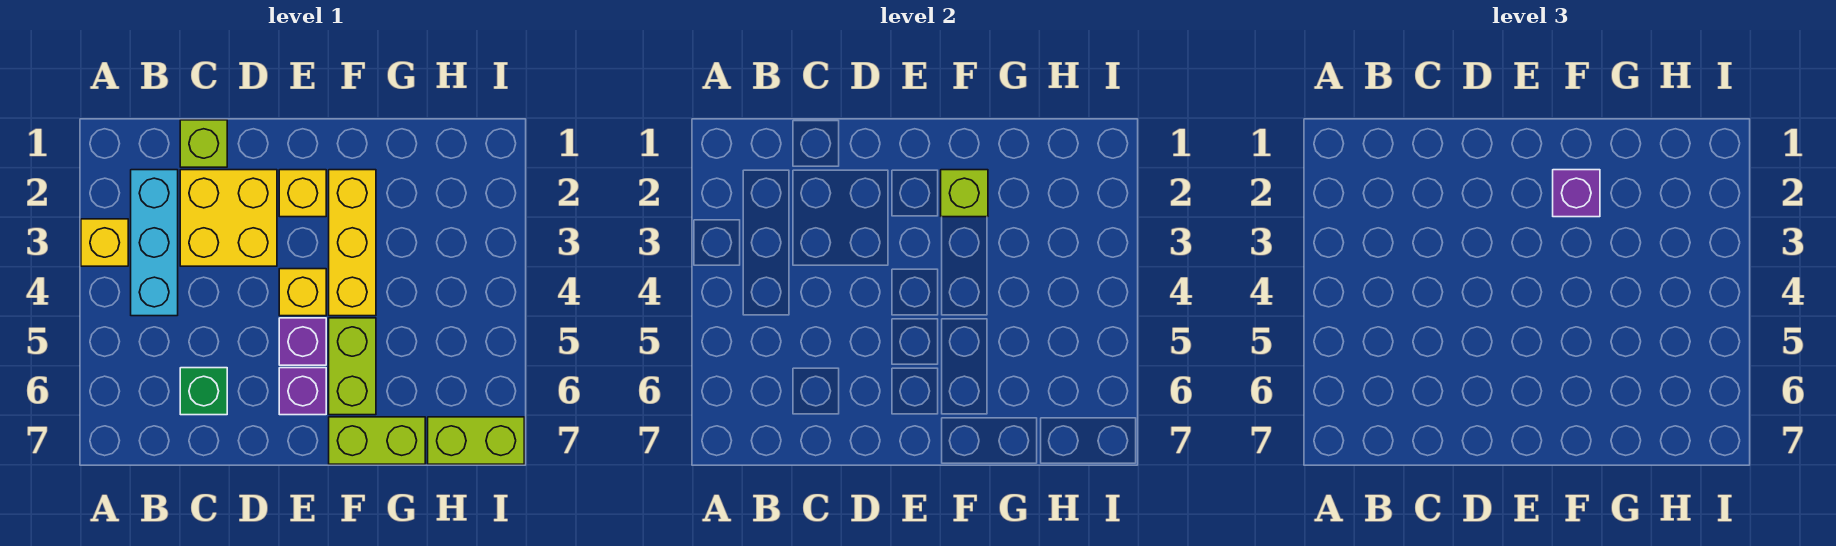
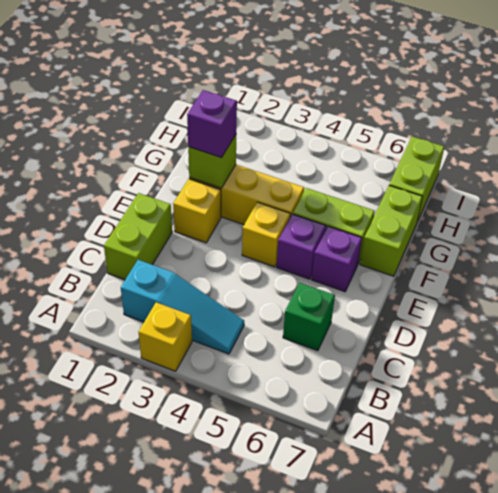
cyan 1x3 brick [131,170,178,316] -> cyan 1x3 slope [121,260,244,354]
lime 1x1 brick [180,120,227,167] -> lime 1x2 brick [104,193,172,280]
yellow 2x2 brick [180,170,277,266] -> none

